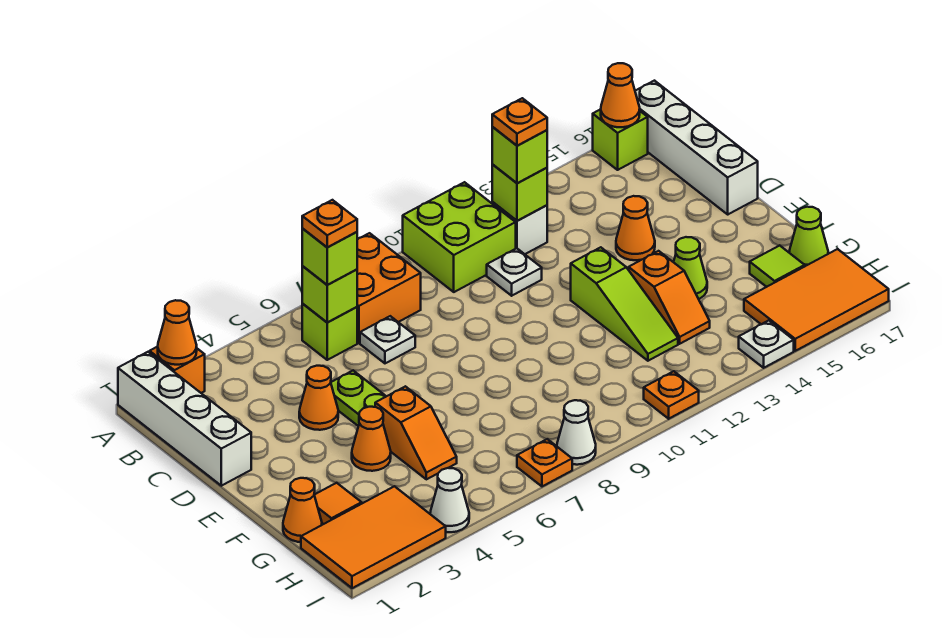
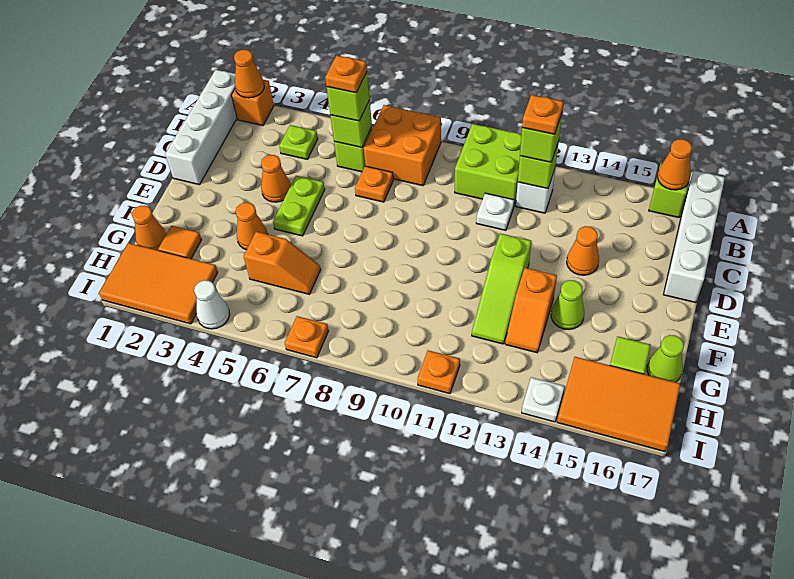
none -> lime 1x1 plate [279,125,318,159]
white 1x1 plate [360,316,415,363] -> orange 1x1 plate [355,166,393,202]
orange 1x2 slope [375,386,457,479] -> orange 1x2 slope turned to [244,232,321,294]
white 1x1 cone [557,400,596,465] -> none

